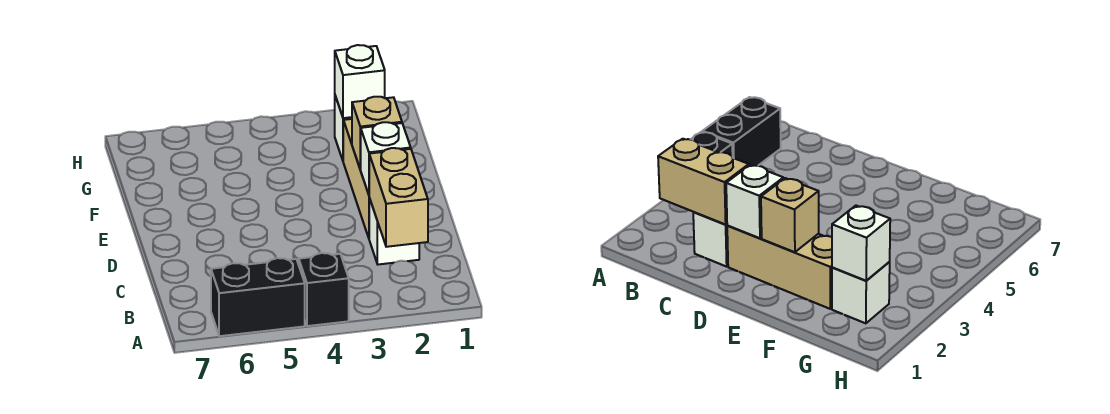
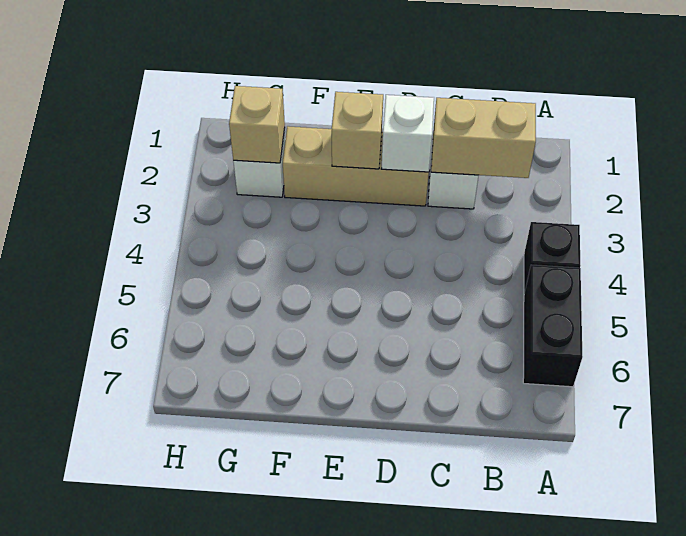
white 1x1 brick [335,45,385,118] -> tan 1x1 brick [229,86,285,163]

